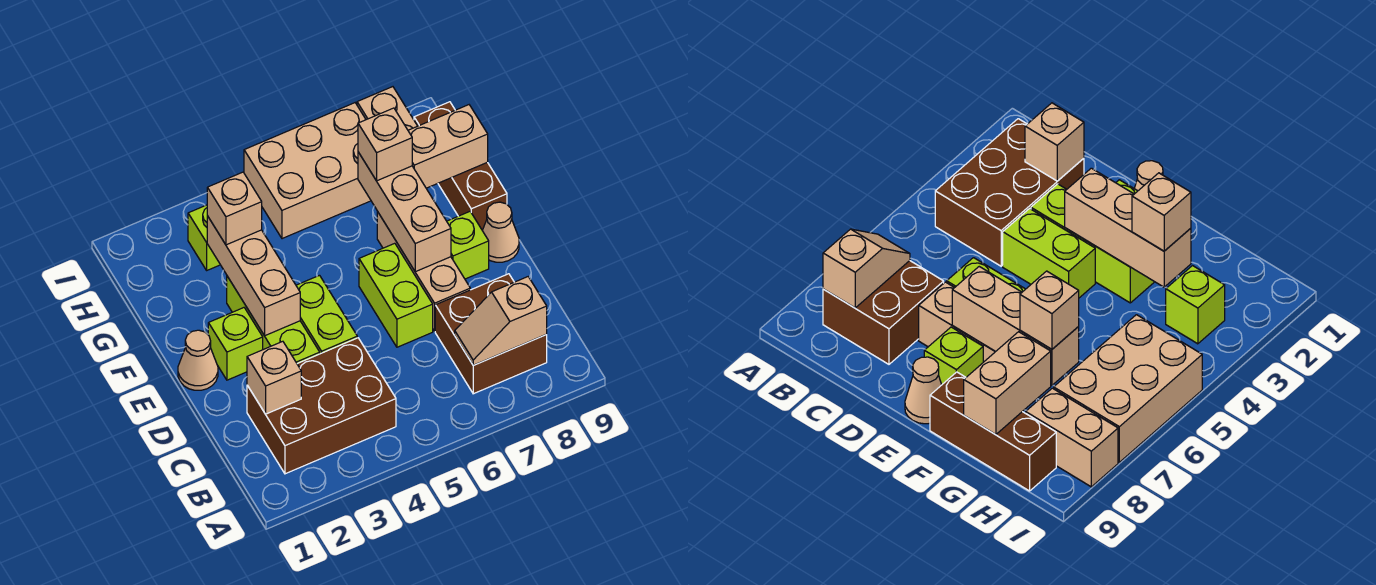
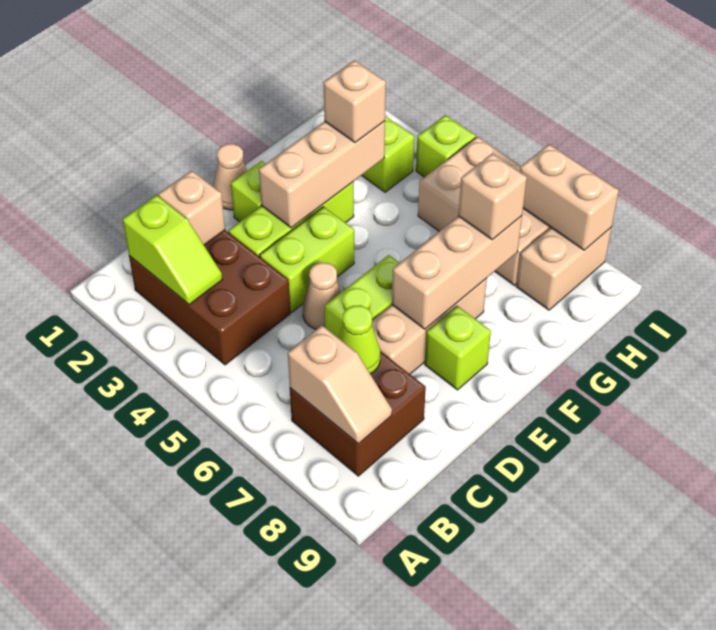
none -> lime 1x2 slope [123,195,222,305]
tan 1x2 slope [455,277,547,365] -> tan 1x2 slope turned to [288,325,392,444]
none -> lime 1x1 cone [339,305,380,374]
tan 1x1 cone [482,202,519,262] -> tan 1x1 cone moved to [303,263,341,329]
brown 1x3 brick [414,102,507,230] -> none
tan 1x2 brick [408,105,488,188] -> tan 1x2 brick moved to [520,144,619,250]
none -> lime 1x1 brick [416,115,476,177]

